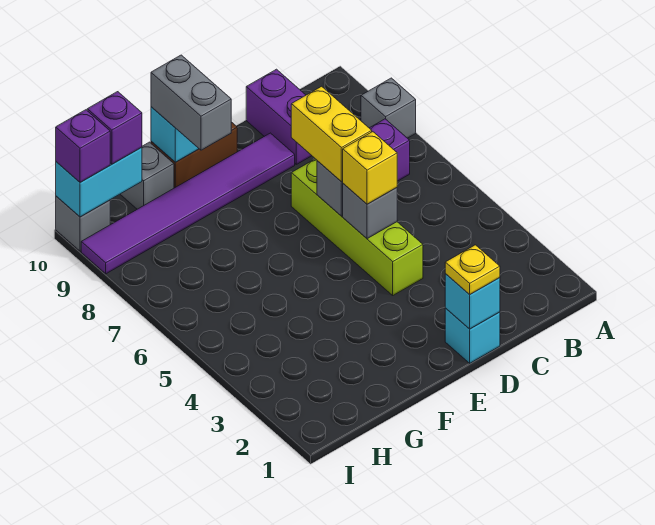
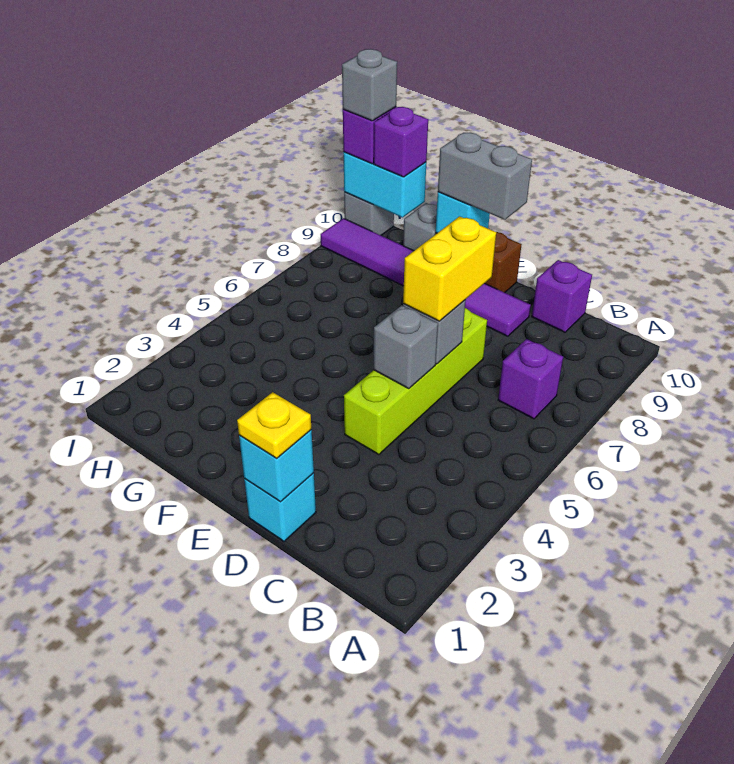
grey 1x1 brick [361,78,416,138] -> grey 1x1 brick moved to [342,49,397,121]
purple 1x2 brick [246,69,312,164] -> purple 1x1 brick [532,260,592,332]
yellow 1x1 brick [342,132,397,204] -> none
grey 1x2 brick [151,55,231,150] -> grey 1x2 brick turned to [438,133,532,220]

